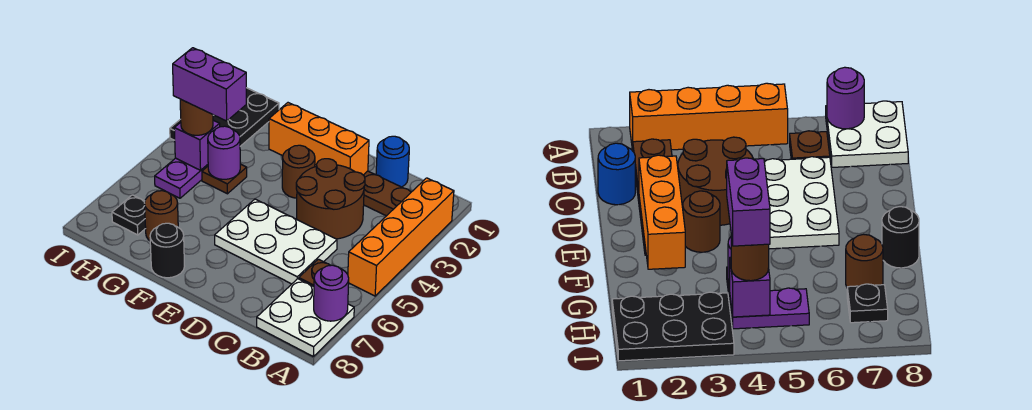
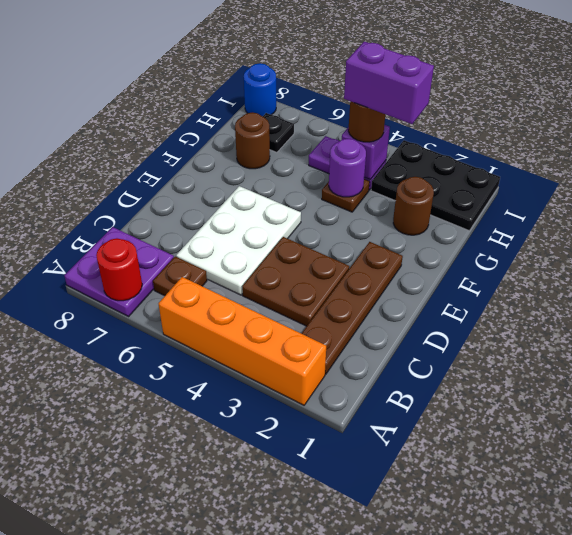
white 2x2 plate [257,279,354,356] -> purple 2x2 plate [64,227,174,316]
purple 1x1 round brick [314,265,349,321] -> red 1x1 round brick [96,238,142,301]
blue 1x1 round brick [376,136,409,187] -> blue 1x1 round brick moved to [244,63,276,117]
brown 2x2 round brick [296,159,365,239] -> brown 2x2 plate [242,237,349,326]
orange 1x3 brick [269,103,369,175] -> none
brown 1x1 round brick [282,145,315,198] -> brown 1x1 round brick moved to [393,177,434,235]
black 1x1 round brick [150,223,185,278] -> none
purple 1x2 brick [173,48,246,121] -> purple 1x2 brick turned to [344,42,434,124]

